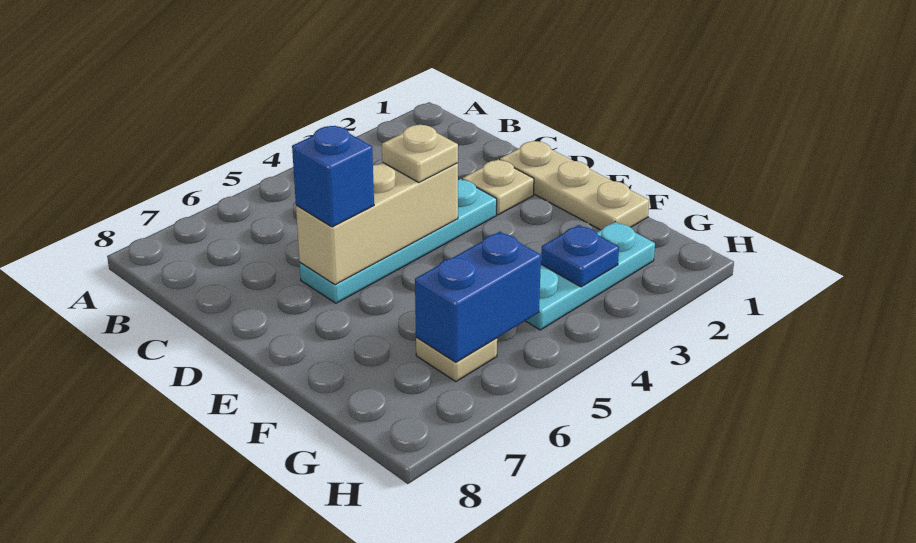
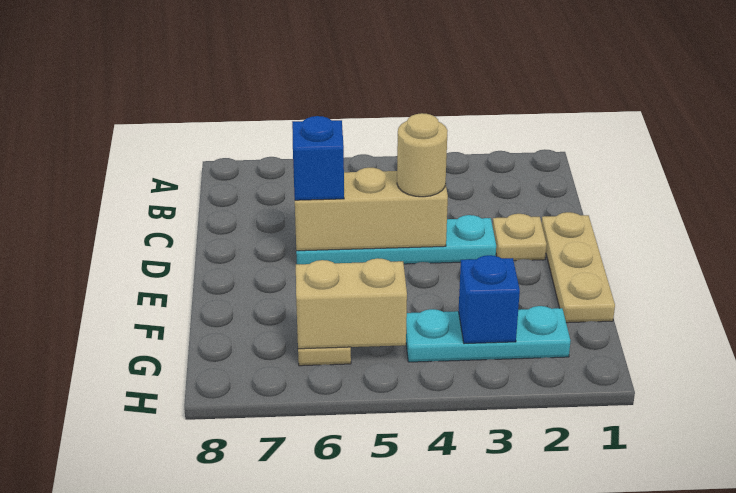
tan 1x1 plate [382,125,458,183] -> tan 1x1 round brick [397,113,448,197]
blue 1x1 plate [541,225,619,287] -> blue 1x1 brick [459,255,520,344]
blue 1x2 brick [415,232,541,362] -> tan 1x2 brick [296,258,407,349]

